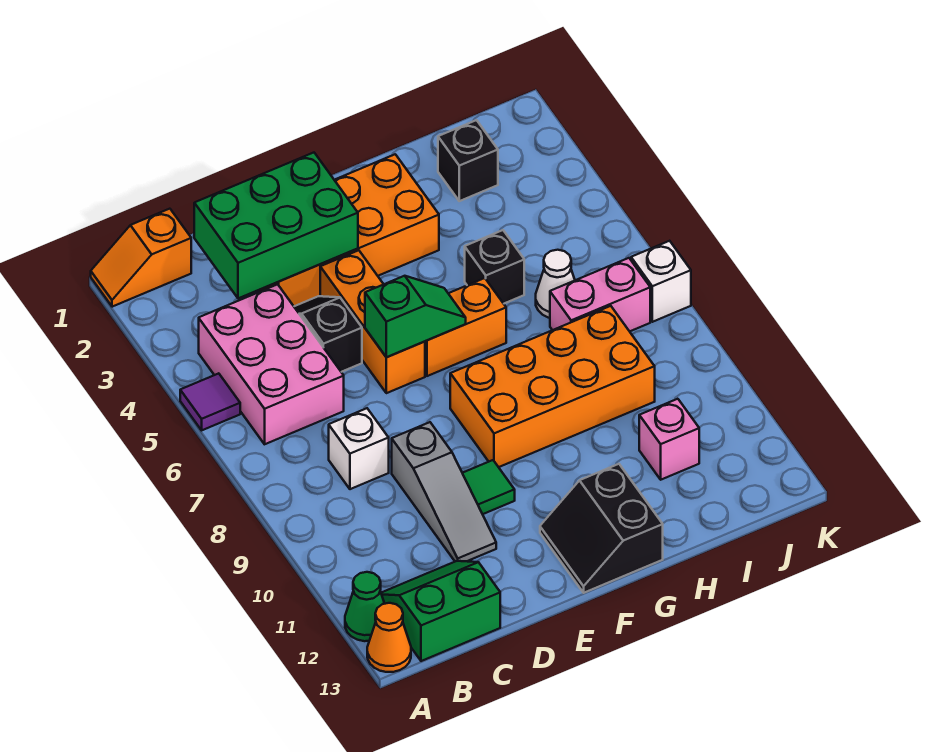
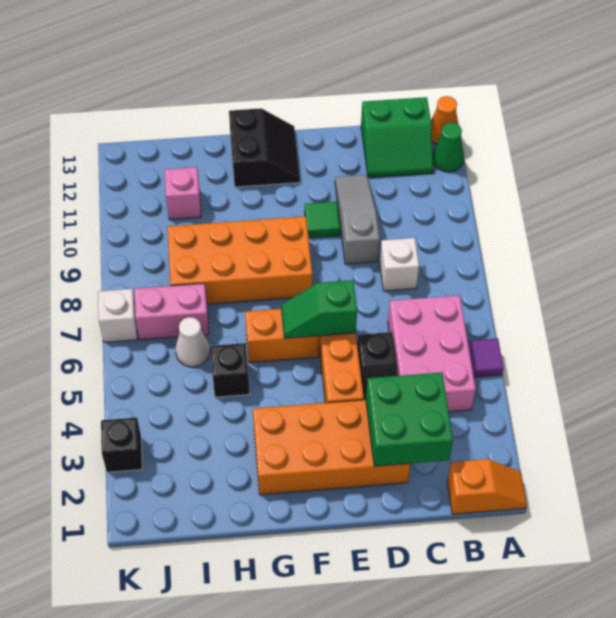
green 2x3 brick [194,153,358,298] -> green 2x2 brick [366,372,453,466]
black 1x1 brick [438,120,498,201] -> black 1x1 brick moved to [101,418,142,472]

